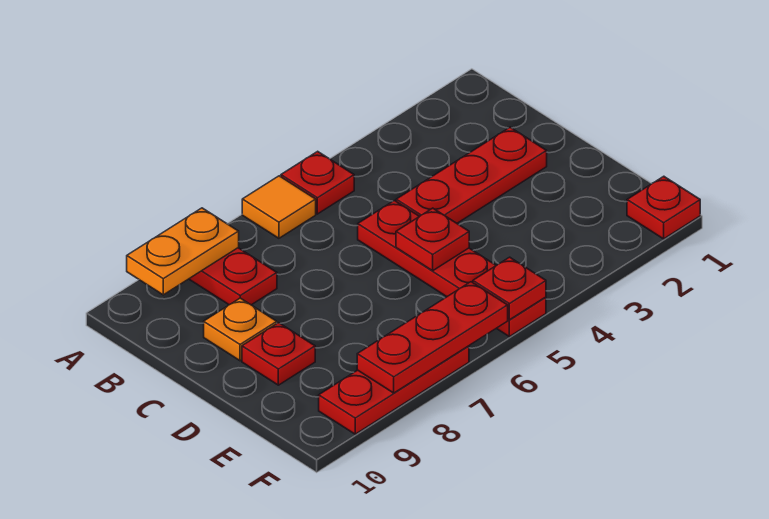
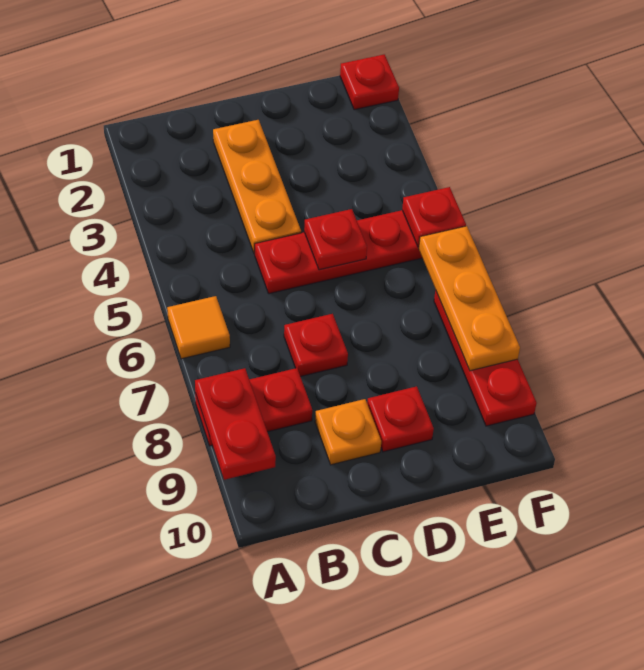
red 1x1 plate [281,151,354,214] -> red 1x1 plate moved to [284,314,348,376]
orange 1x2 plate [127,208,239,295] -> red 1x2 plate [195,368,276,480]
red 1x3 plate [396,127,547,223] -> orange 1x3 plate [213,120,301,254]
red 1x3 plate [357,282,508,393] -> orange 1x3 plate [419,226,520,371]

